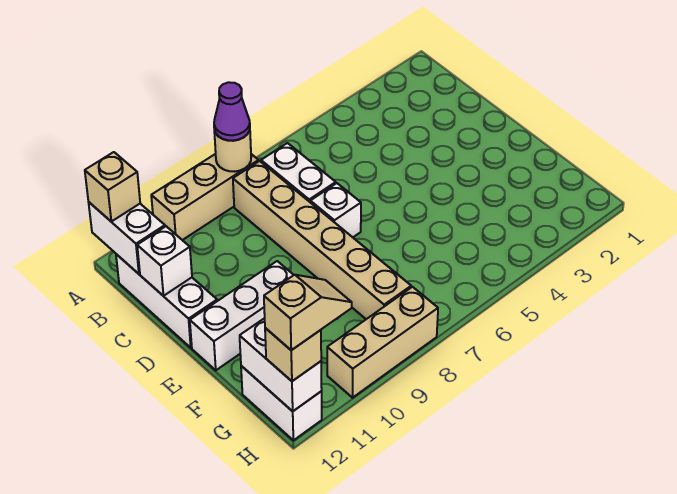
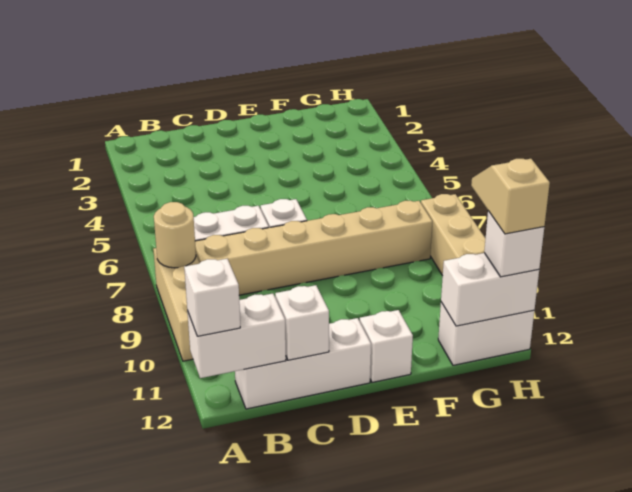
purple 1x1 cone [214,82,250,141] -> none
tan 1x1 brick [85,152,140,222] -> white 1x1 brick [184,259,240,336]
white 1x3 brick [190,261,293,370] -> white 1x1 brick [360,310,413,382]
tan 1x1 brick [265,328,321,381] -> white 1x1 brick [484,211,544,277]

